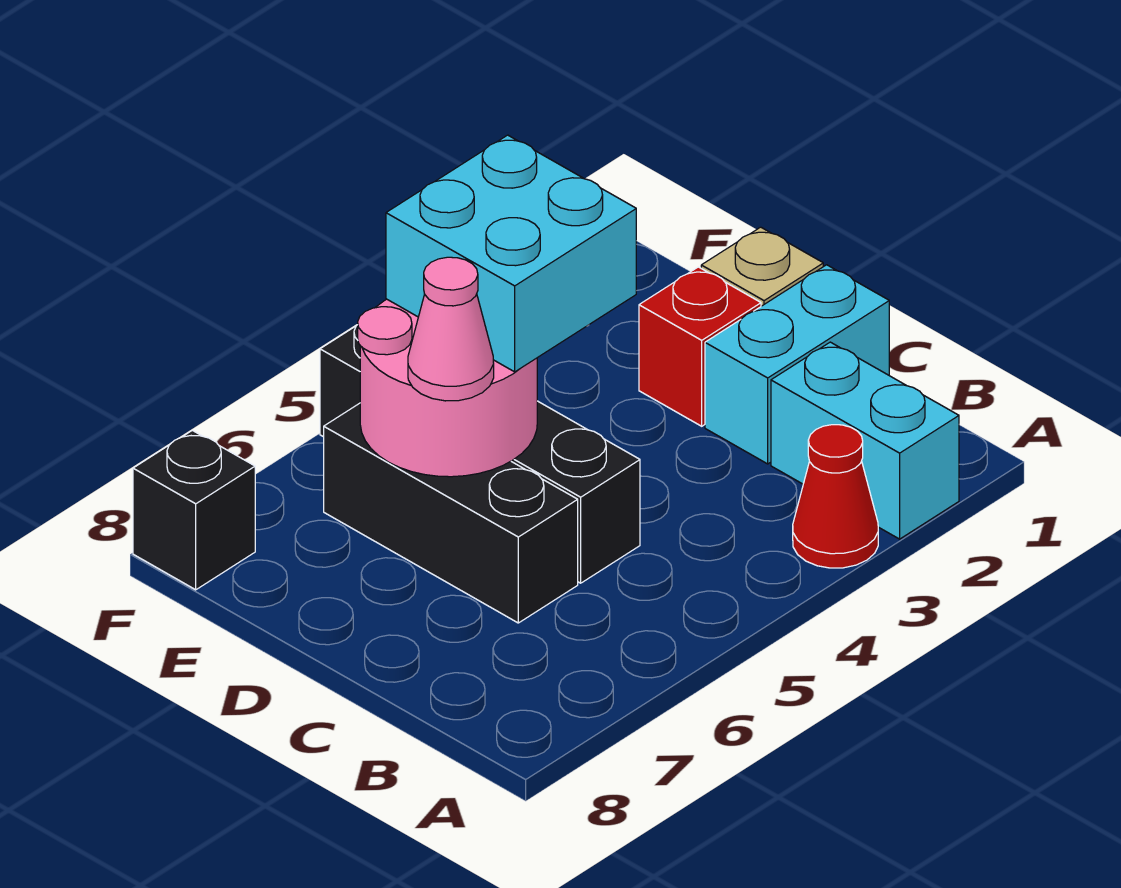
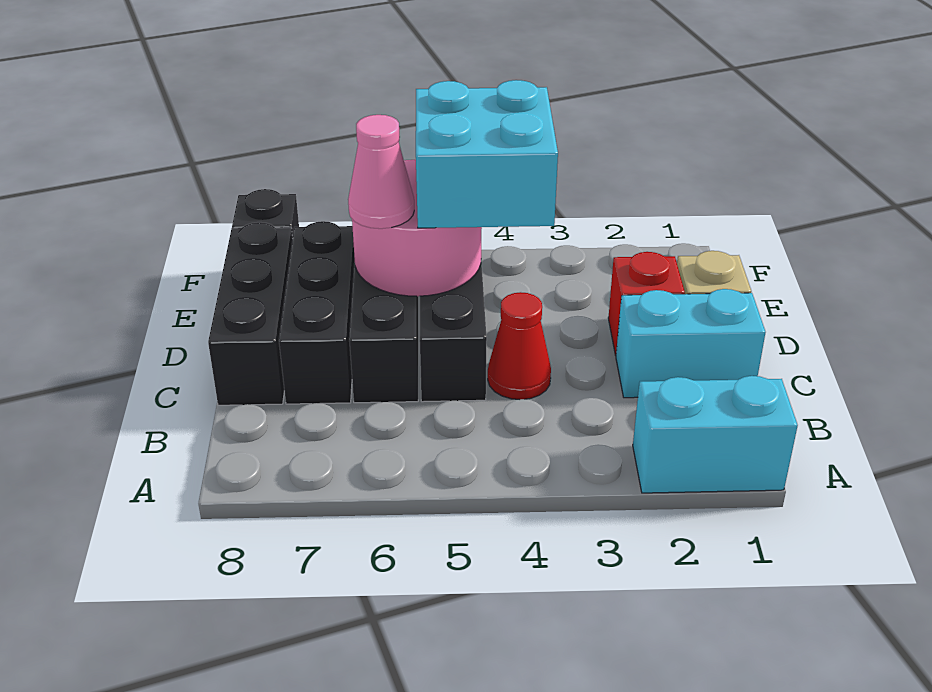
cyan 1x2 brick [771,342,959,539] -> cyan 1x2 brick turned to [633,376,798,493]
red 1x1 cone [793,425,878,568] -> red 1x1 cone moved to [488,292,551,400]
none -> black 1x3 brick [279,221,355,404]
none -> black 1x3 brick [208,222,293,405]

